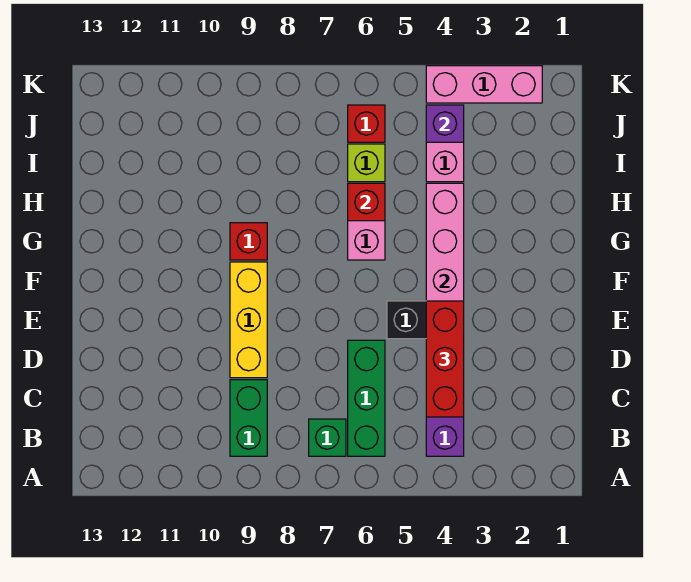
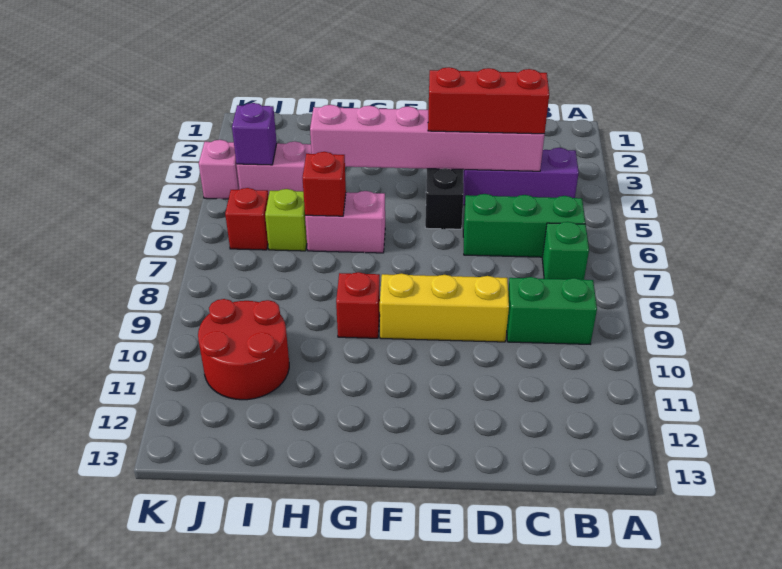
none -> red 2x2 round brick [198,299,289,400]
pink 1x3 brick [426,66,542,103] -> pink 1x1 brick [199,140,240,199]

